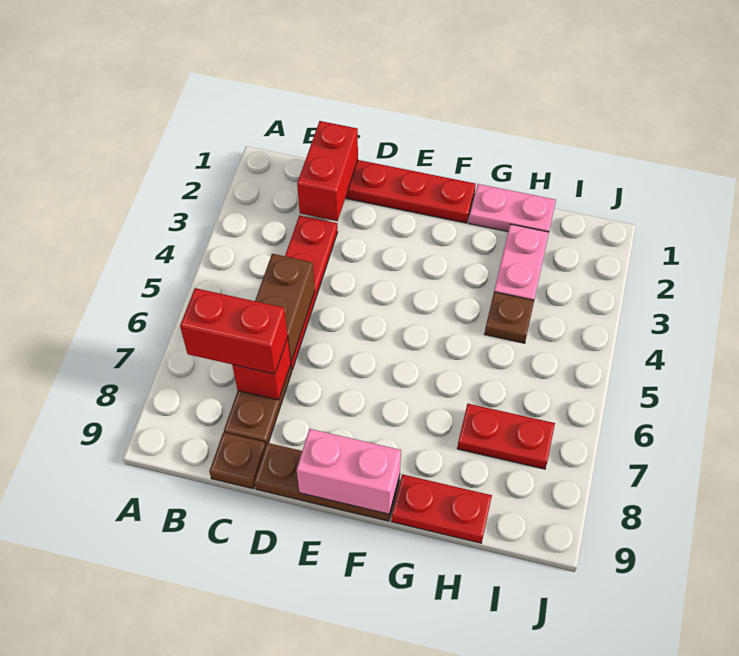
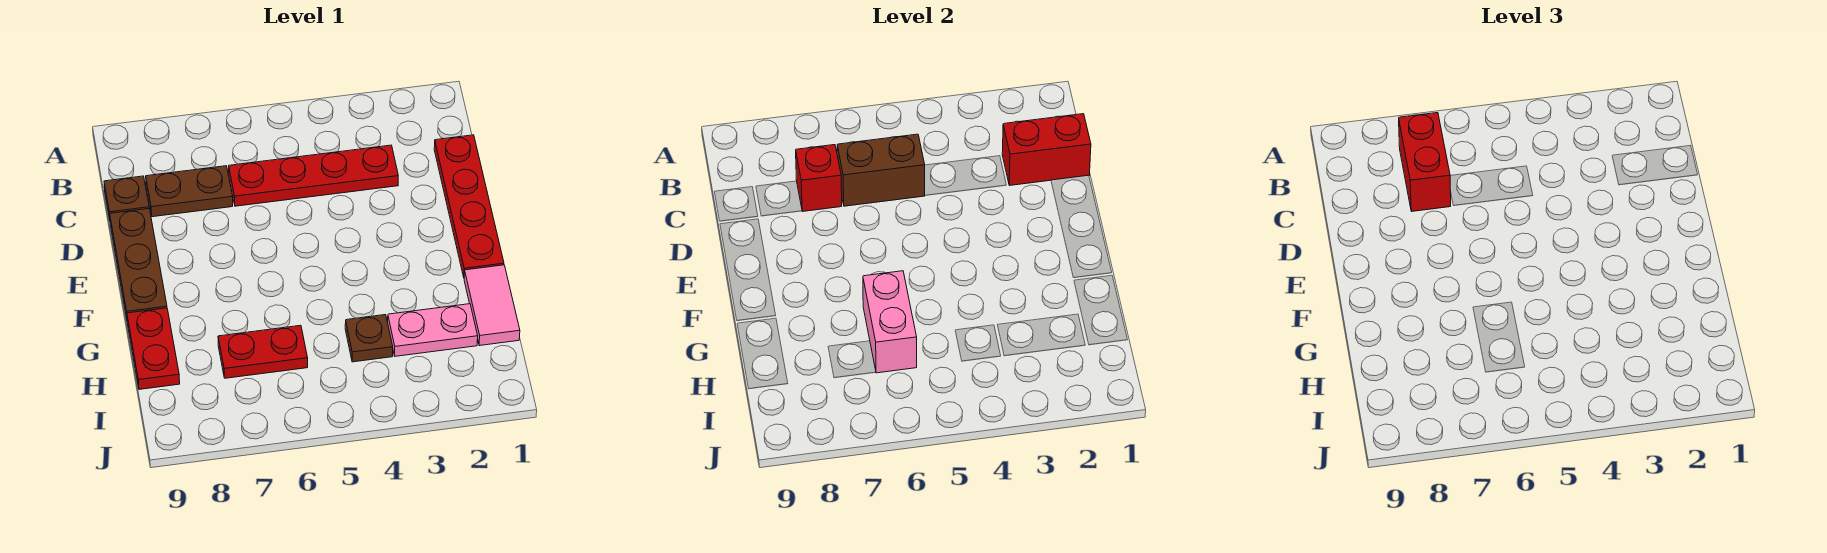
pink 1x2 brick [297,429,401,514] -> pink 1x2 brick moved to [863,271,917,373]
pink 1x2 plate [469,184,556,232] -> pink 1x2 tile [464,265,520,346]
red 1x2 plate [457,404,555,469] -> red 1x2 plate turned to [218,325,308,378]

